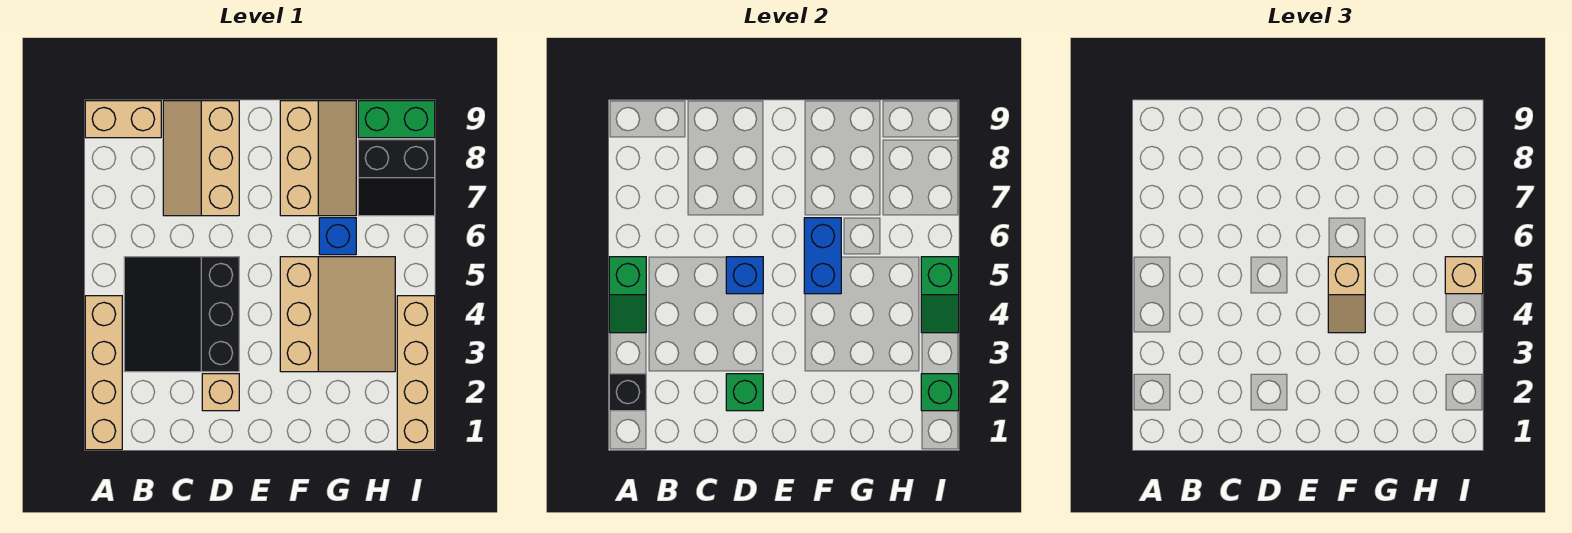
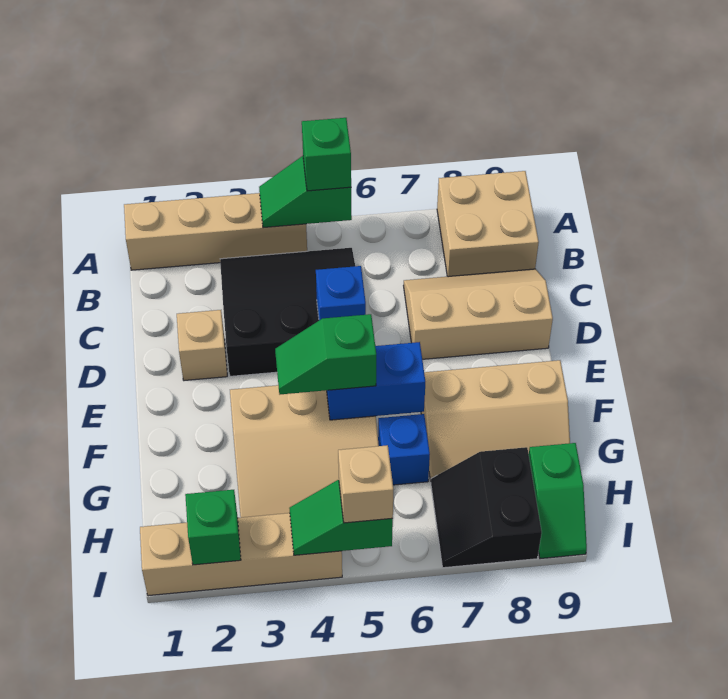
black 1x1 brick [609,374,646,411] -> none
tan 1x2 brick [85,101,161,138] -> tan 2x2 brick [437,171,539,277]
green 1x1 brick [726,374,763,411] -> green 1x1 brick moved to [302,118,351,191]
tan 1x2 slope [1328,257,1365,333] -> green 1x2 slope [275,314,376,394]
green 1x2 brick [358,101,435,138] -> green 1x2 slope [529,443,587,559]

